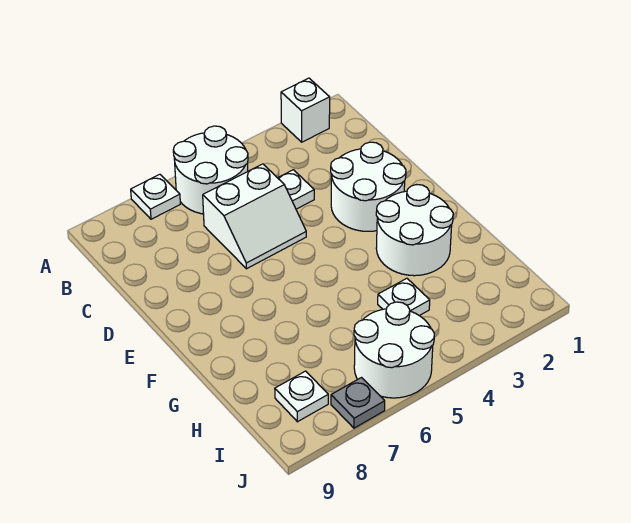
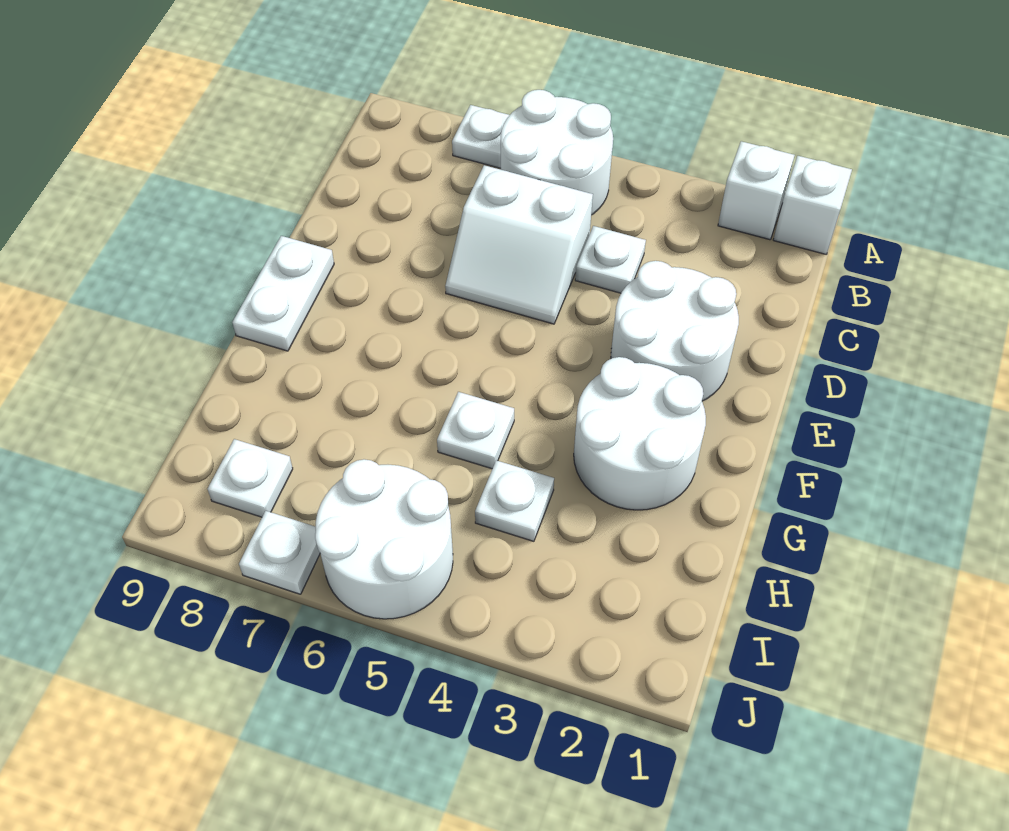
none -> white 1x1 brick [773,156,852,254]
none -> white 1x2 plate [232,236,334,351]
none -> white 1x1 plate [437,392,514,469]
grey 1x1 plate [331,378,385,428] -> white 1x1 plate [239,511,320,594]

